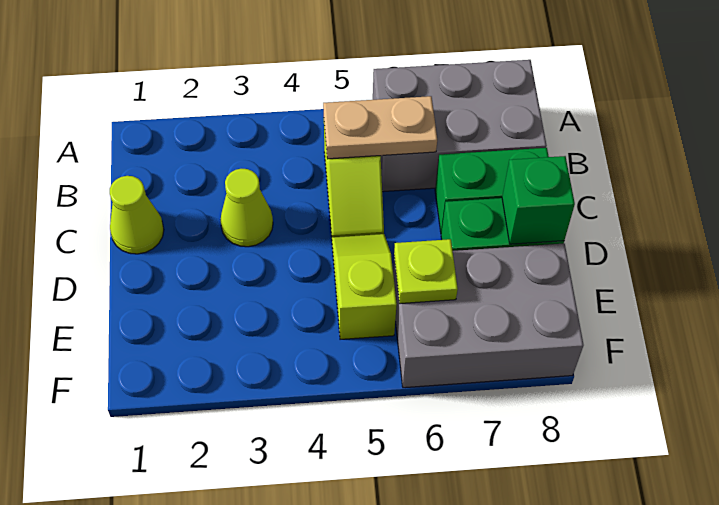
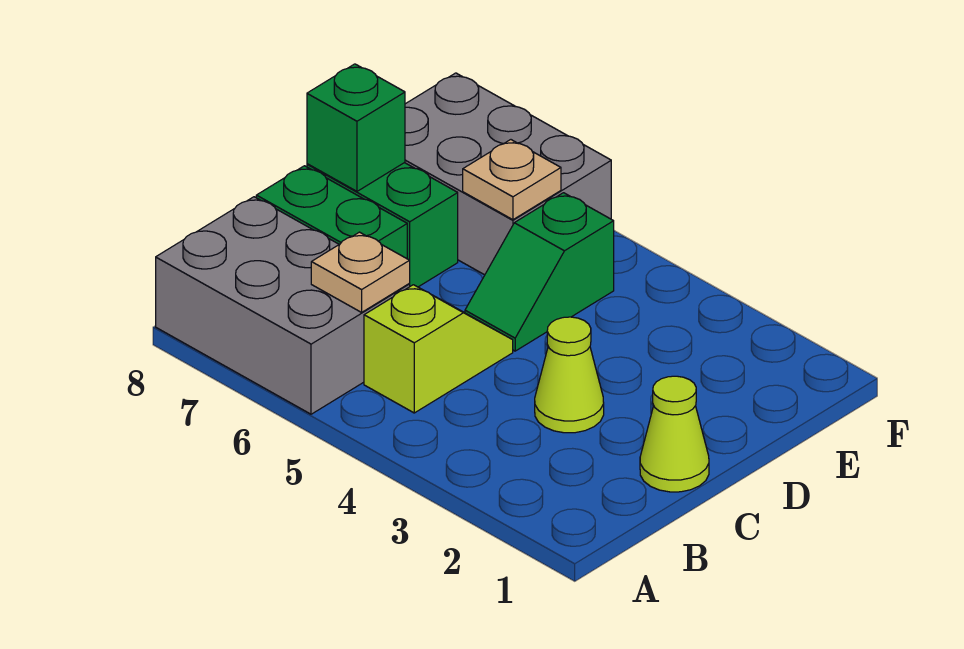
tan 1x2 plate [323,96,437,159] -> tan 1x1 plate [311,232,410,312]
lime 1x2 slope [332,234,397,339] -> green 1x2 slope [465,193,614,351]
lime 1x1 plate [394,239,458,304] -> tan 1x1 plate [463,140,561,220]

